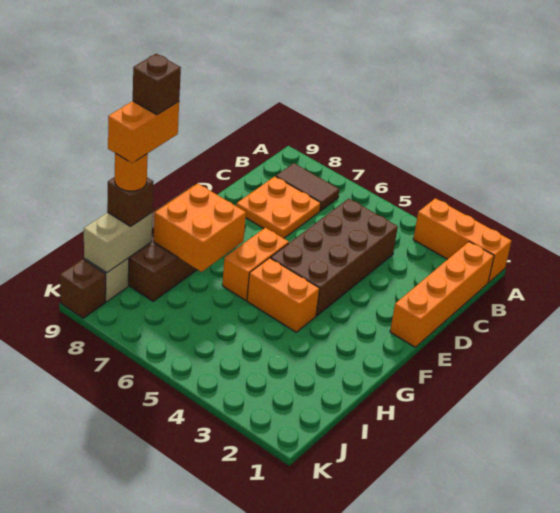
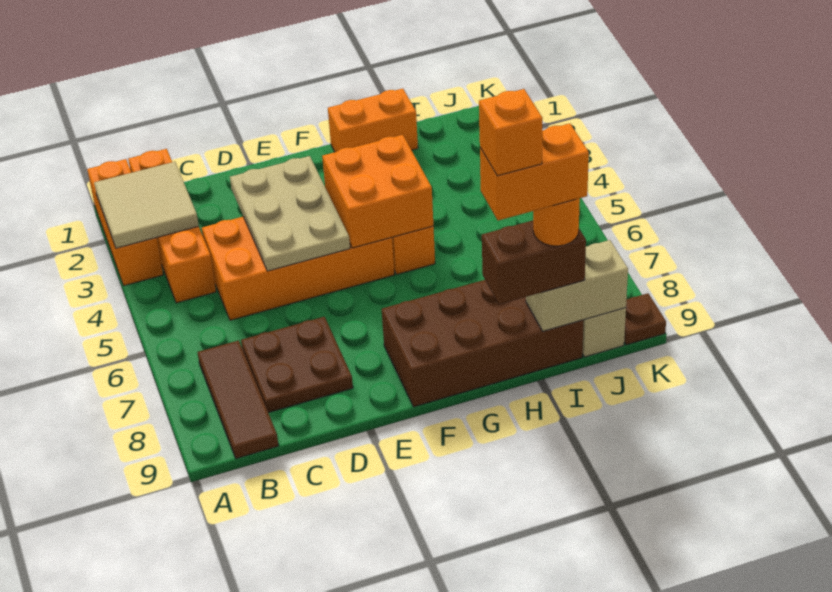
none -> tan 2x2 tile [94,162,199,248]
orange 1x4 brick [390,242,494,347] -> orange 1x4 brick turned to [128,149,216,303]
brown 1x2 tile [276,163,339,211] -> brown 1x3 tile [197,340,279,459]
brown 2x4 brick [271,199,398,316] -> orange 2x4 brick [202,217,394,320]
orange 2x2 plate [237,176,321,238] -> brown 2x2 plate [241,317,353,413]
none -> tan 2x3 plate [230,156,350,271]
orange 1x2 brick [222,228,289,300] -> orange 1x2 brick moved to [328,89,418,152]
orange 2x2 brick [154,183,246,272] -> orange 2x2 brick moved to [322,135,433,248]
brown 1x1 brick [133,54,181,115] -> orange 1x1 brick [479,89,542,176]
brown 1x1 brick [107,177,153,226] -> brown 1x2 brick [482,220,586,304]
brown 1x1 brick [60,259,106,318] -> brown 1x1 plate [624,293,666,345]

